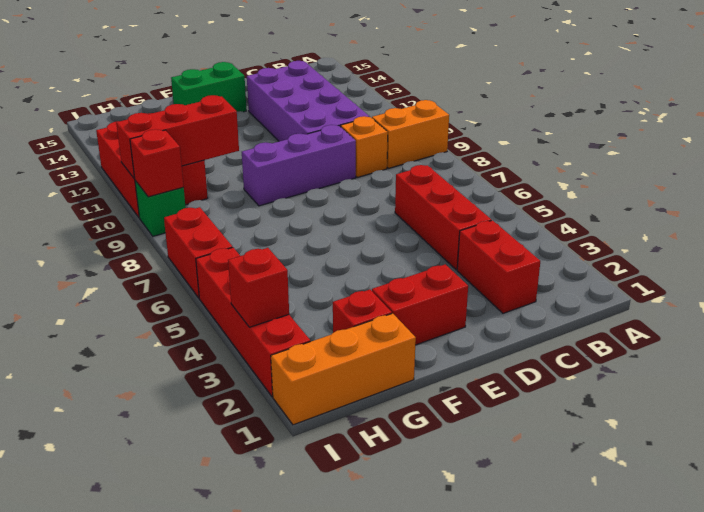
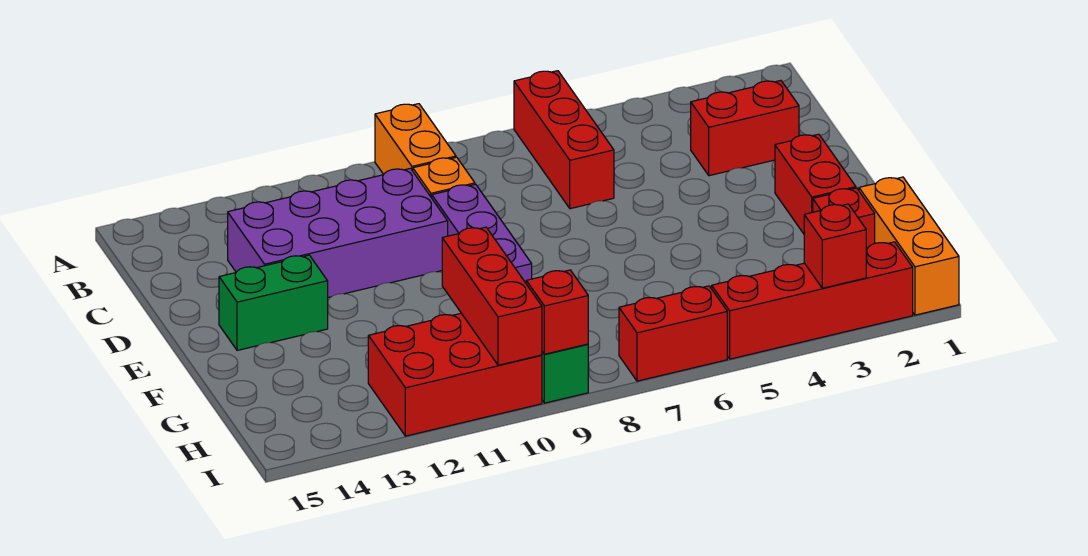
red 1x3 brick [395,165,491,270] -> red 1x3 brick turned to [514,71,614,209]
green 1x2 brick [171,62,247,112] -> green 1x2 brick turned to [219,255,328,350]

